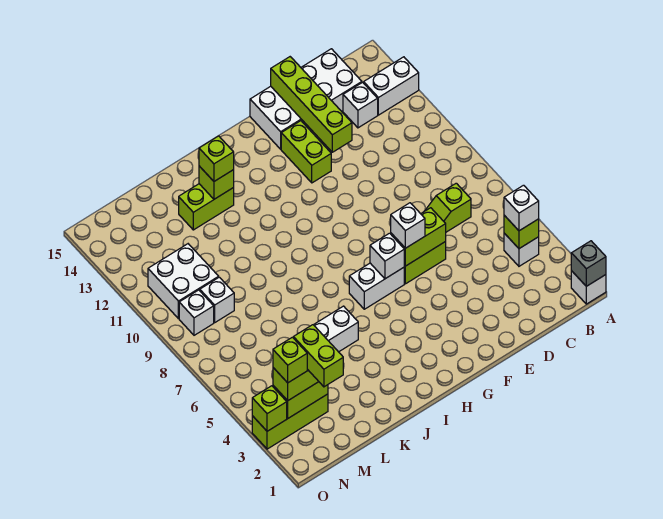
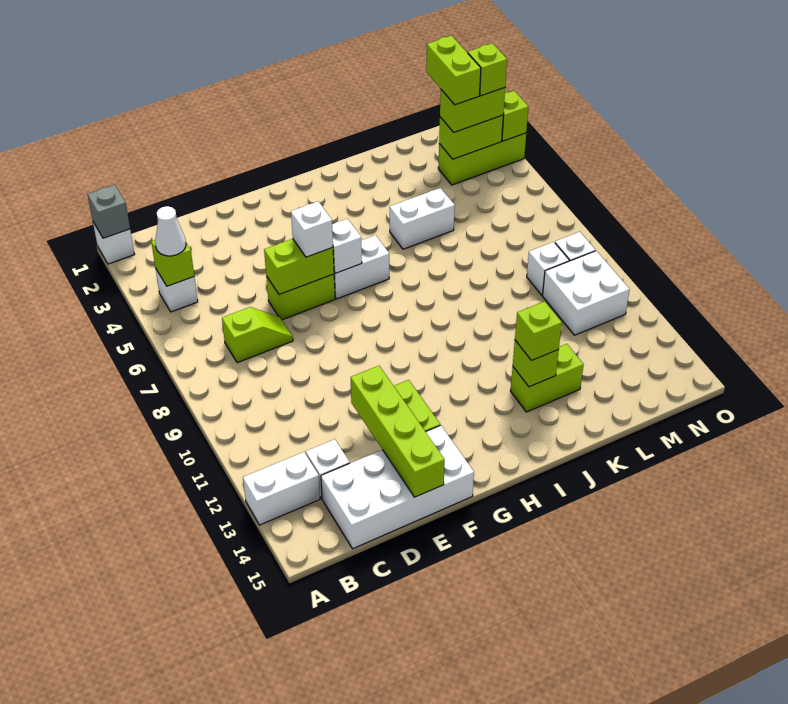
white 1x1 brick [504,185,539,231] -> white 1x1 cone [155,206,186,256]

